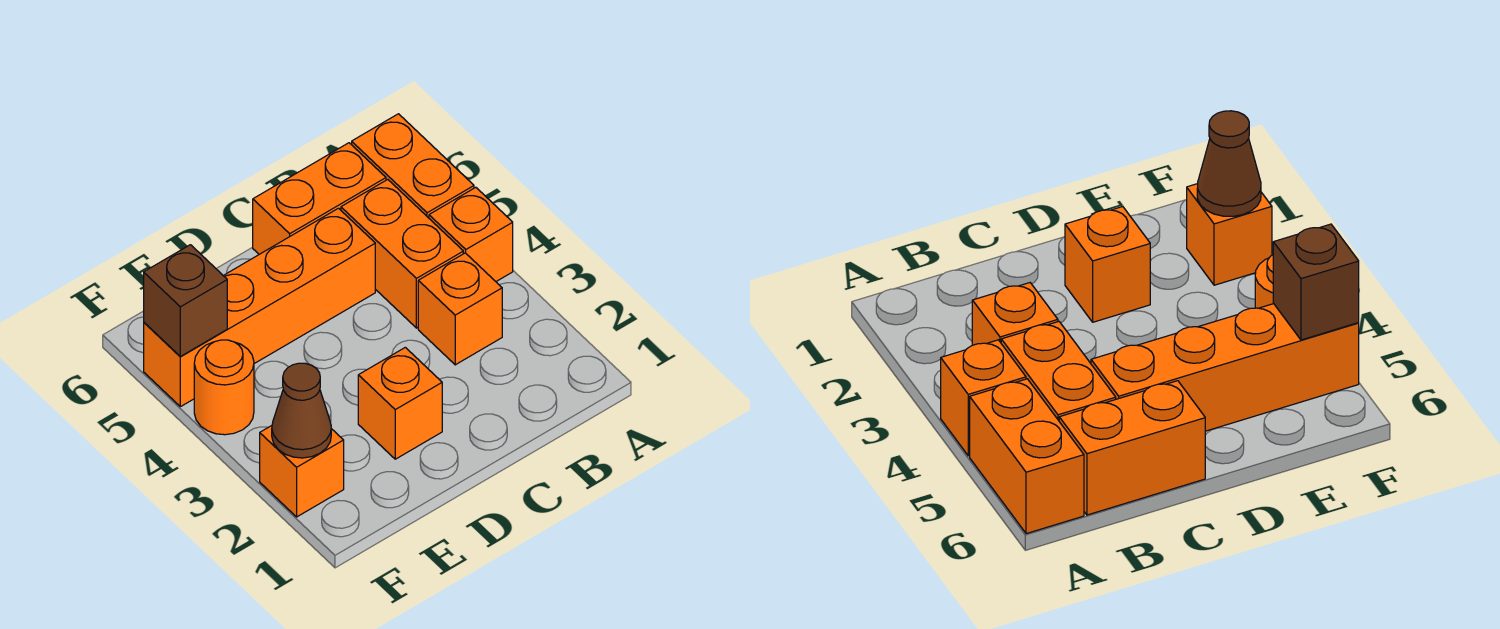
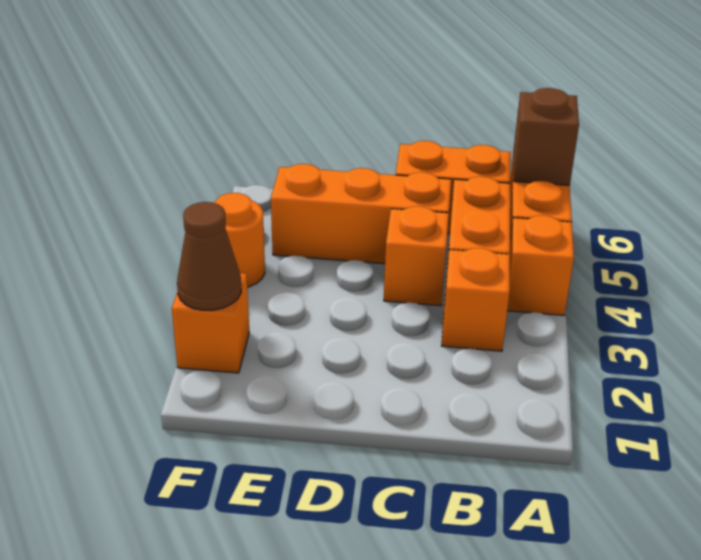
orange 1x4 brick [144,208,375,407] -> orange 1x3 brick [271,164,451,264]
orange 1x1 brick [358,347,442,459] -> orange 1x1 brick moved to [384,206,449,306]
brown 1x1 brick [144,245,227,356] -> brown 1x1 brick moved to [513,88,579,185]

